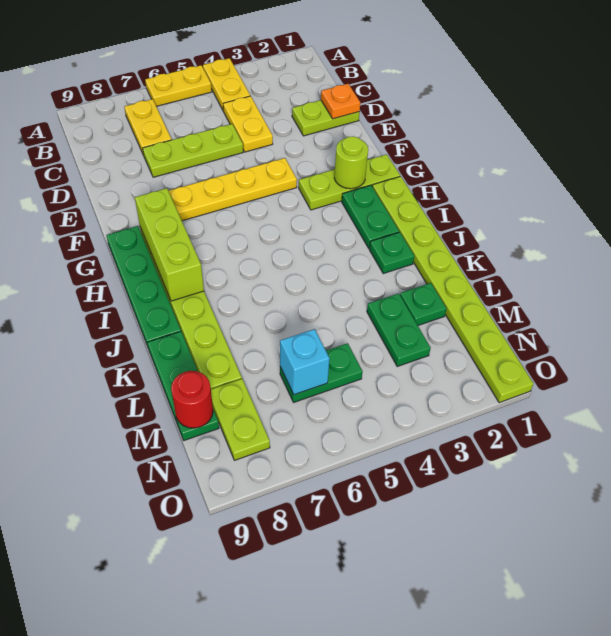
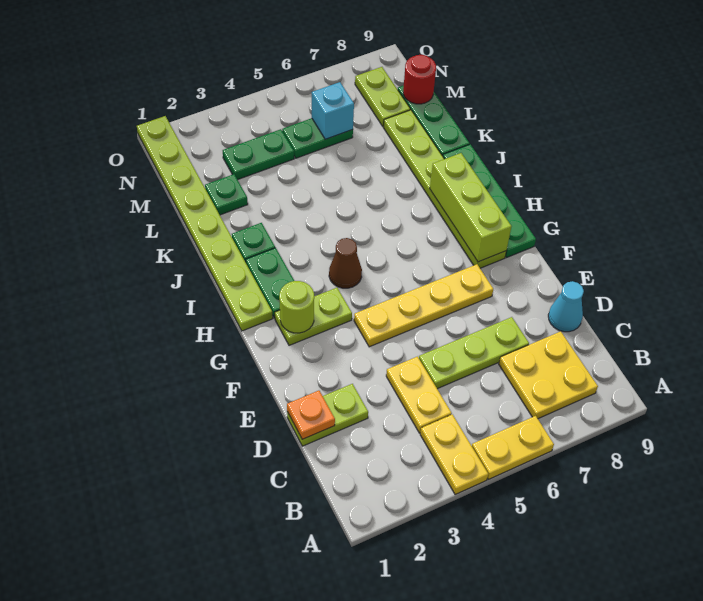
yellow 1x2 plate [124,99,172,155] -> yellow 2x2 plate [499,331,598,419]
none -> cyan 1x1 cone [548,281,584,332]
lime 1x3 plate [299,154,400,210] -> lime 1x2 plate [275,288,352,345]
none -> brown 1x1 cone [329,238,362,288]
green 1x2 plate [367,293,431,366] -> green 1x2 plate turned to [223,129,294,180]

